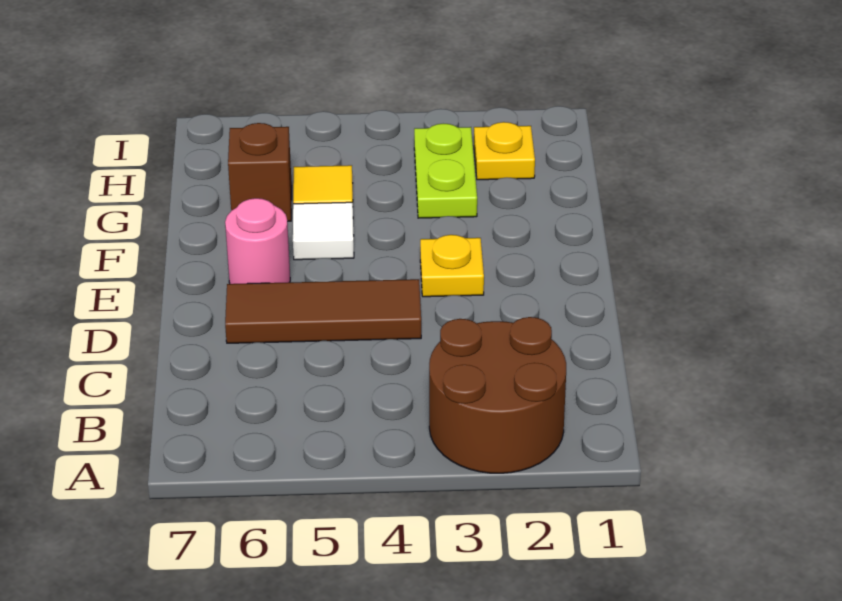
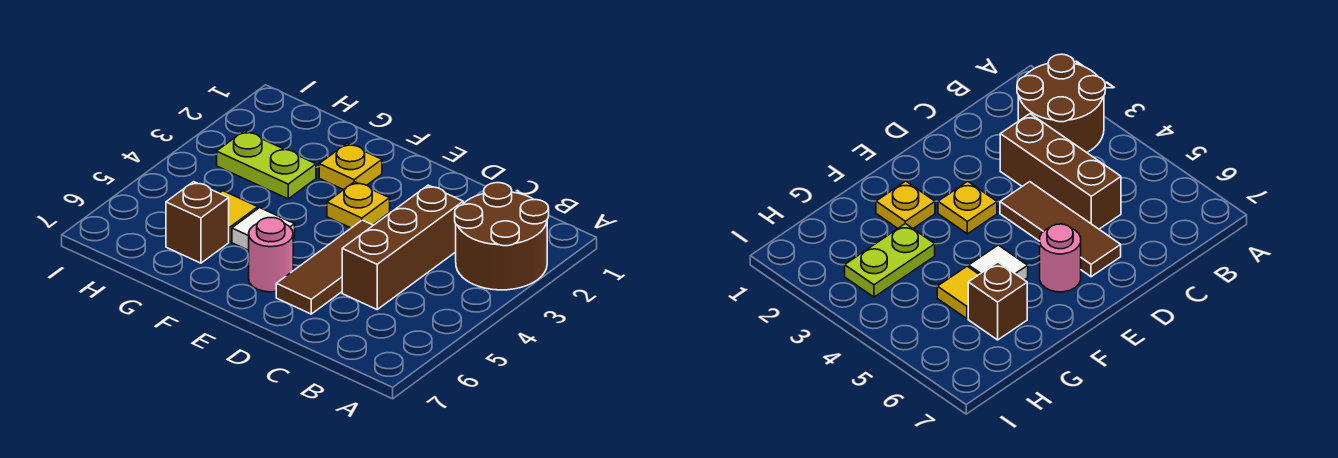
none -> brown 1x3 brick [342,185,463,309]
yellow 1x1 plate [474,122,535,180] -> yellow 1x1 plate moved to [319,143,382,190]

